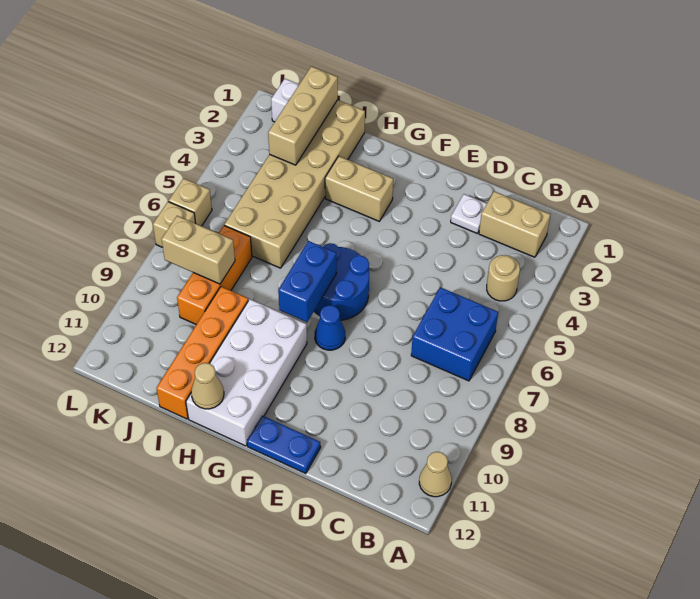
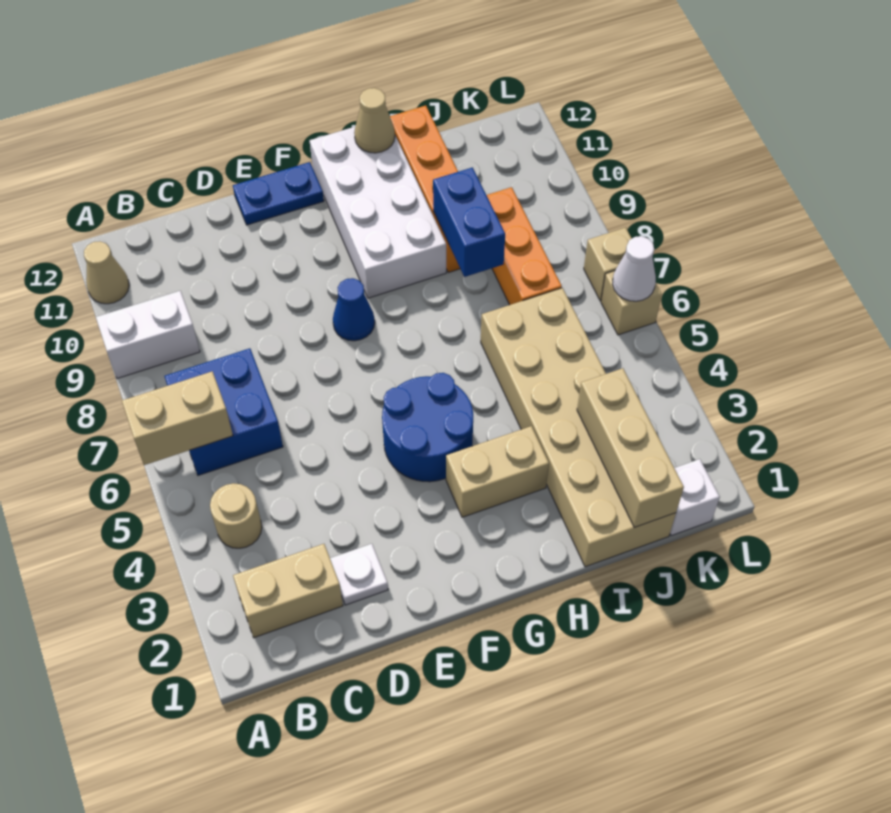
none -> white 1x2 brick [96,291,200,379]
blue 2x2 round brick [314,243,369,320] -> blue 2x2 round brick moved to [382,373,473,482]
blue 1x2 brick [278,241,337,322] -> blue 1x2 brick moved to [433,167,505,277]
tan 1x2 brick [162,216,235,284] -> tan 1x2 brick moved to [122,371,233,465]
none -> white 1x1 cone [613,236,656,301]

